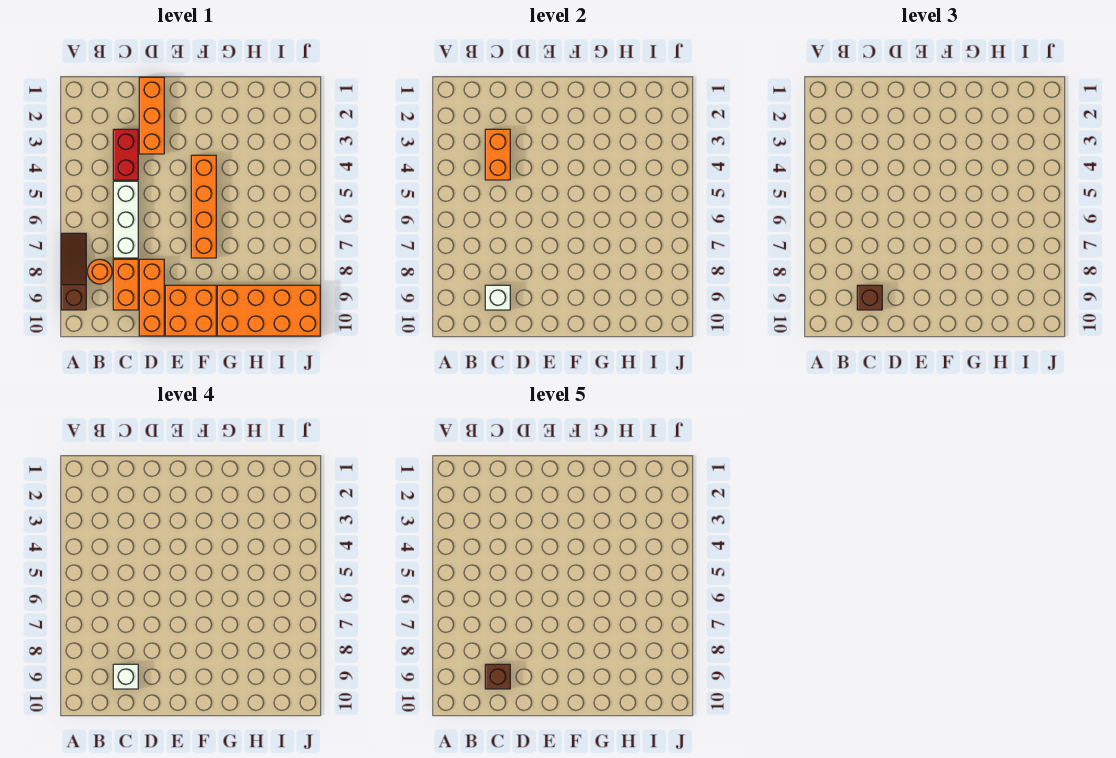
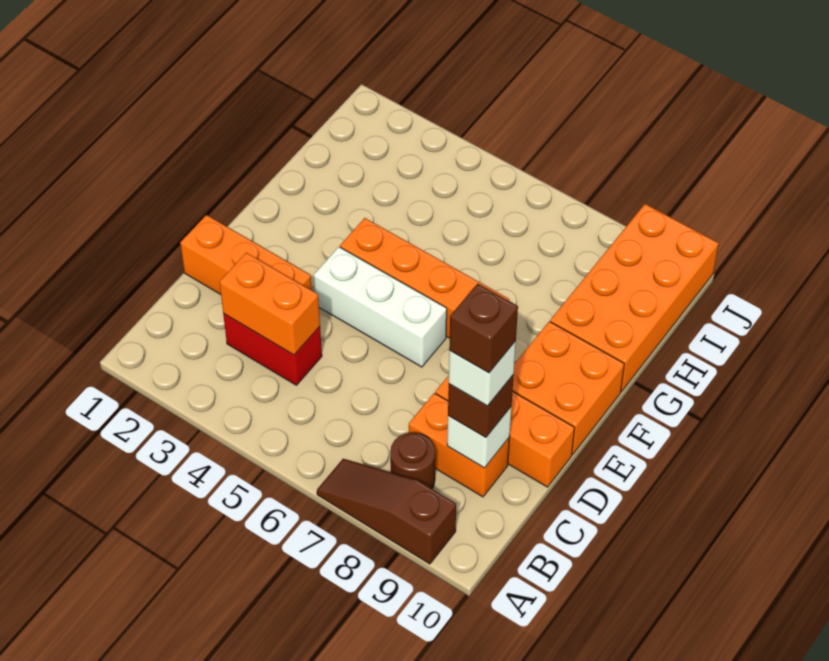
orange 1x1 round brick [87,259,112,284] -> brown 1x1 round brick [390,432,435,489]
white 1x3 brick [113,181,138,258] -> white 1x3 brick moved to [314,247,447,367]

